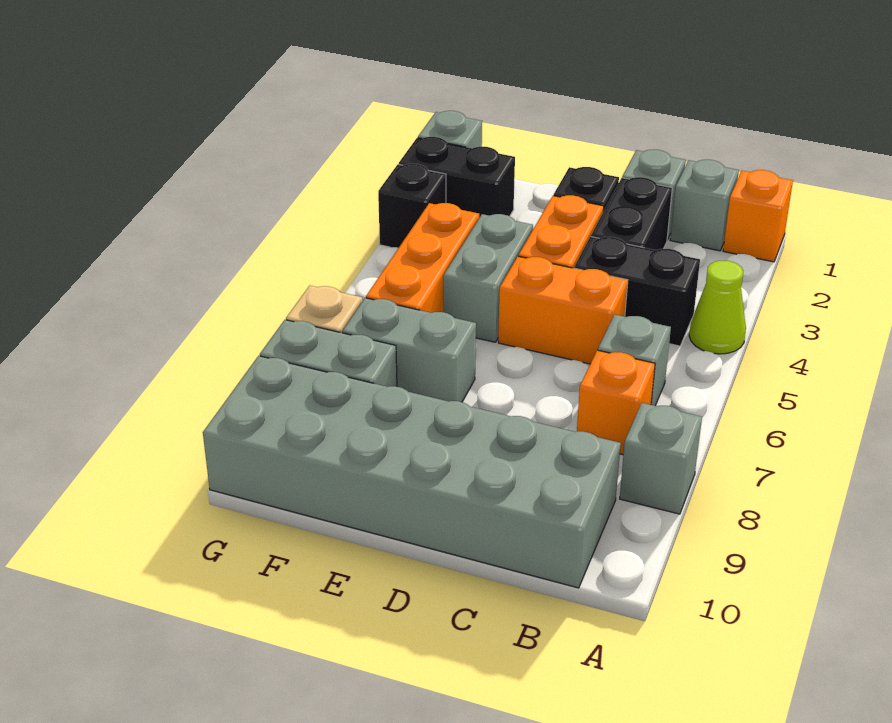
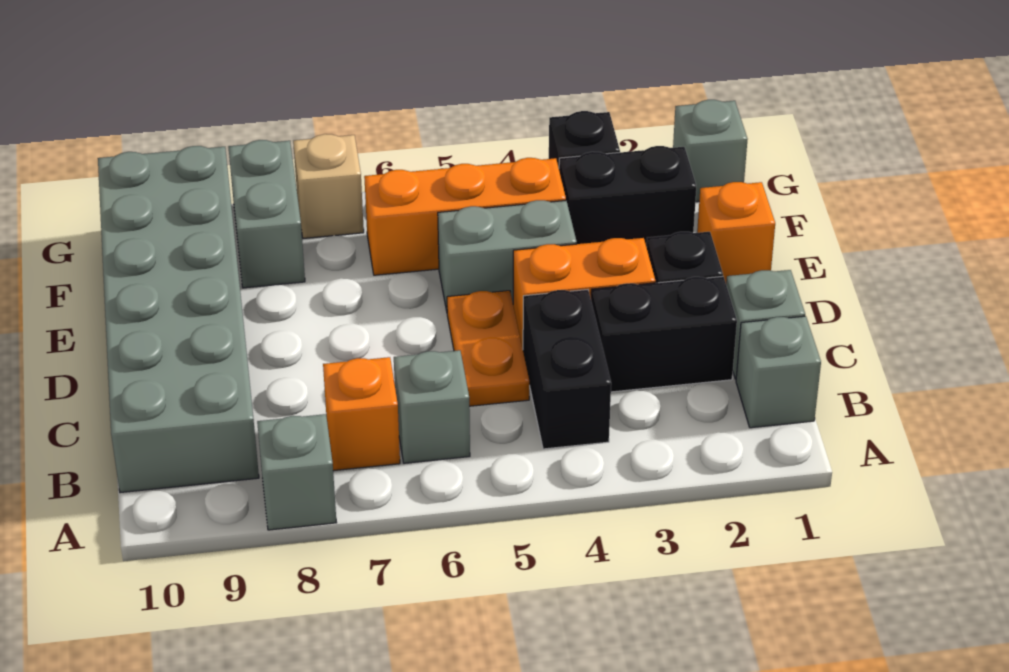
orange 1x1 brick [723,170,793,262] -> orange 1x1 brick moved to [697,182,775,282]
lime 1x1 cone [689,261,746,354] -> none
orange 1x2 brick [498,256,628,364] -> orange 1x2 plate [447,291,529,406]
grey 1x2 brick [342,298,476,402] -> none
black 1x2 brick [399,137,515,218] -> black 1x2 brick turned to [559,146,696,247]

